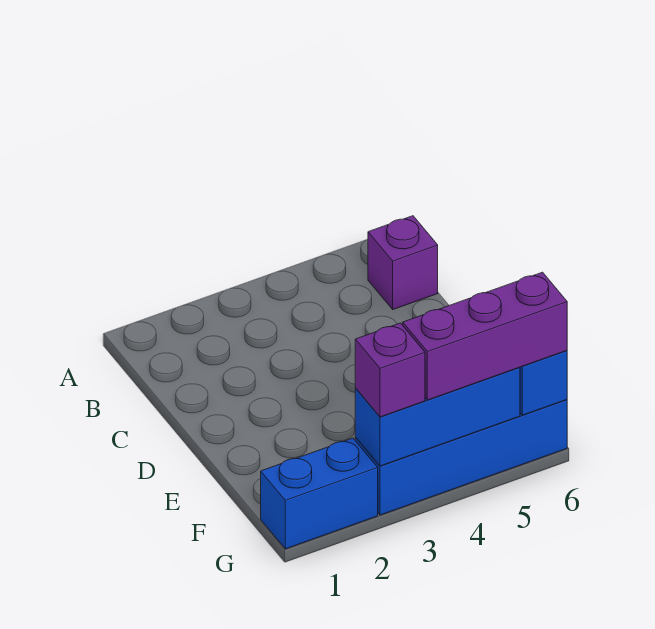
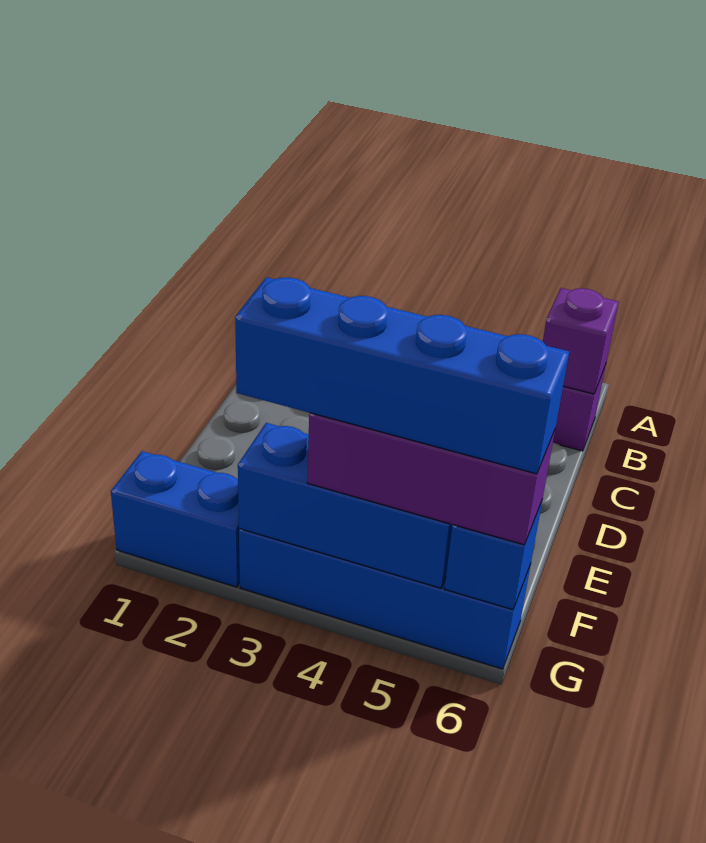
purple 1x1 brick [355,323,425,417] -> purple 1x1 brick moved to [543,288,619,394]
none -> blue 1x4 brick [235,277,569,474]

